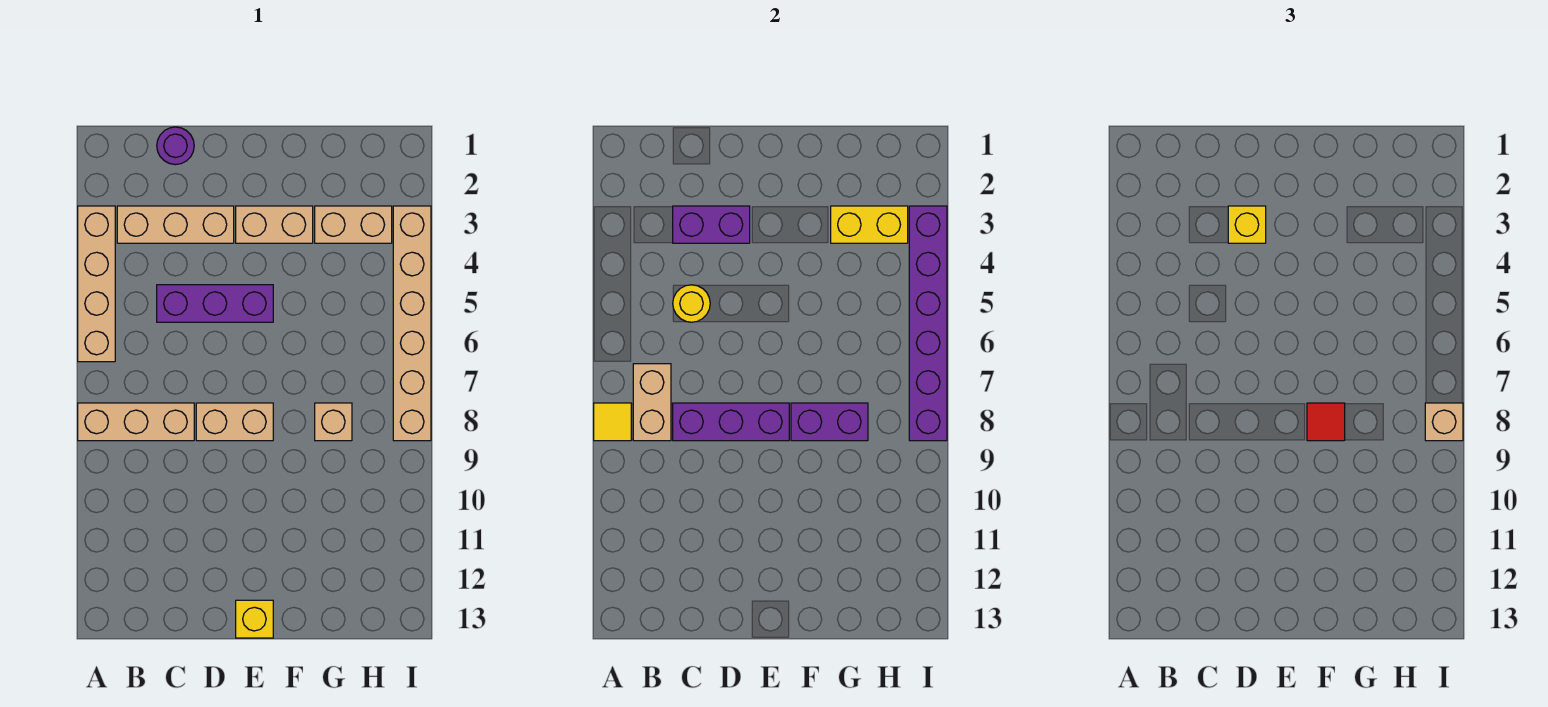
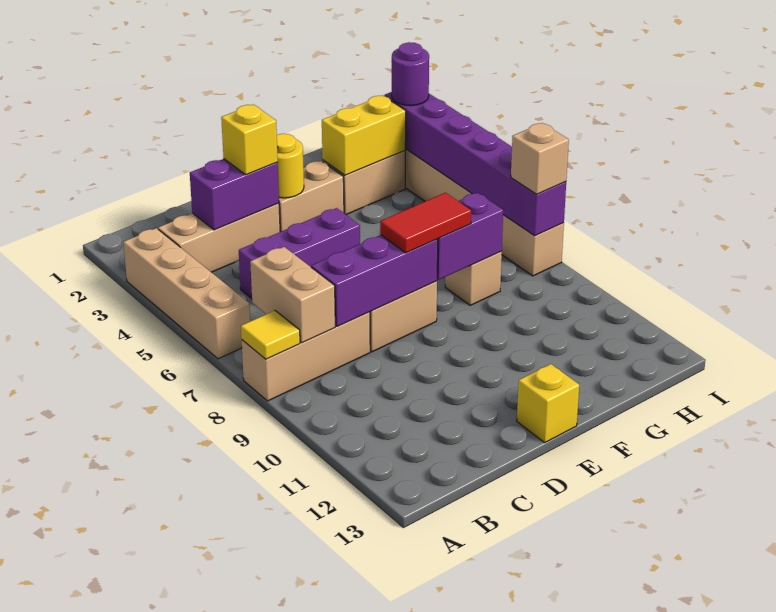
purple 1x1 round brick [157,127,194,165] -> purple 1x1 round brick moved to [392,42,429,106]
yellow 1x1 round brick [673,285,710,322] -> yellow 1x1 round brick moved to [277,134,304,198]
red 1x1 tile [1307,403,1345,441] -> red 1x2 tile [380,193,471,253]

